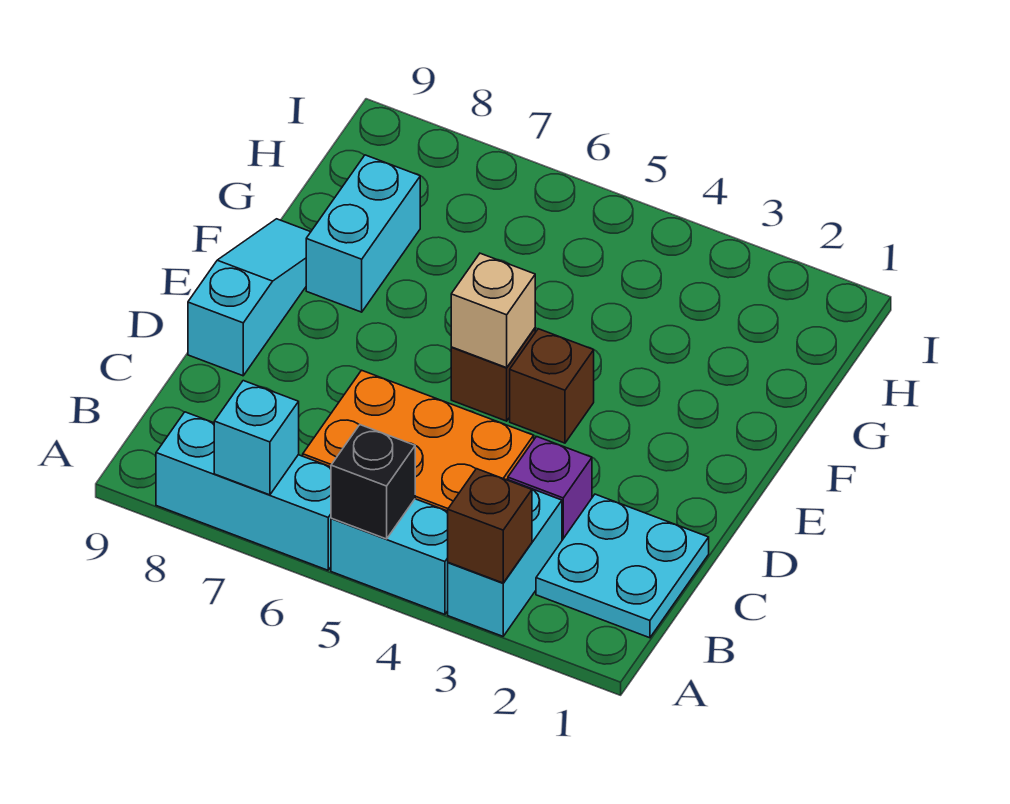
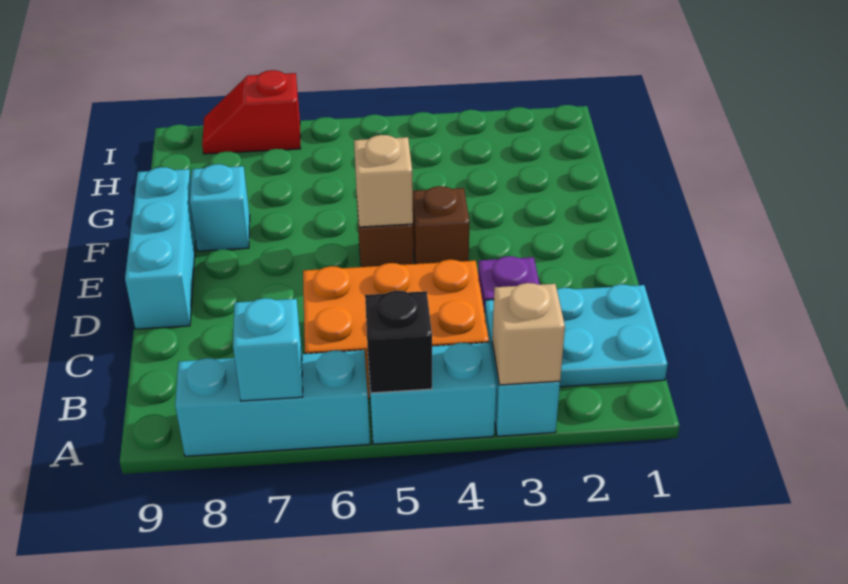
brown 1x1 brick [448,469,532,583] -> tan 1x1 brick [492,283,565,385]
cyan 1x3 slope [188,219,310,376] -> cyan 1x3 brick [125,167,196,329]
cyan 1x2 brick [306,155,420,312] -> cyan 1x1 brick [190,164,250,251]
none -> red 1x2 slope [202,70,301,154]

